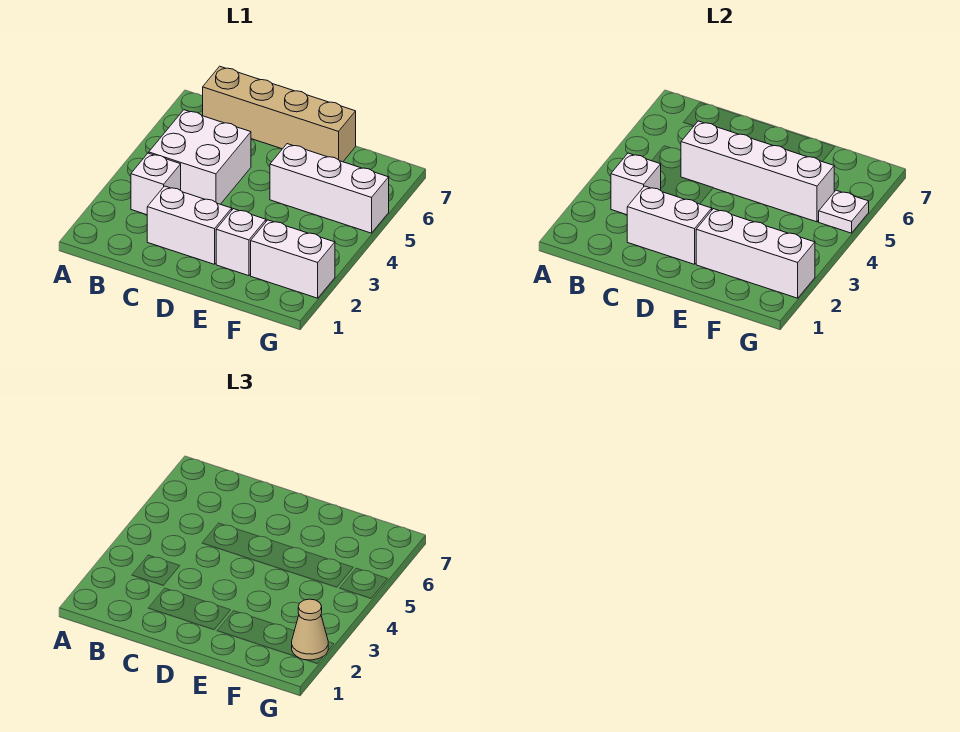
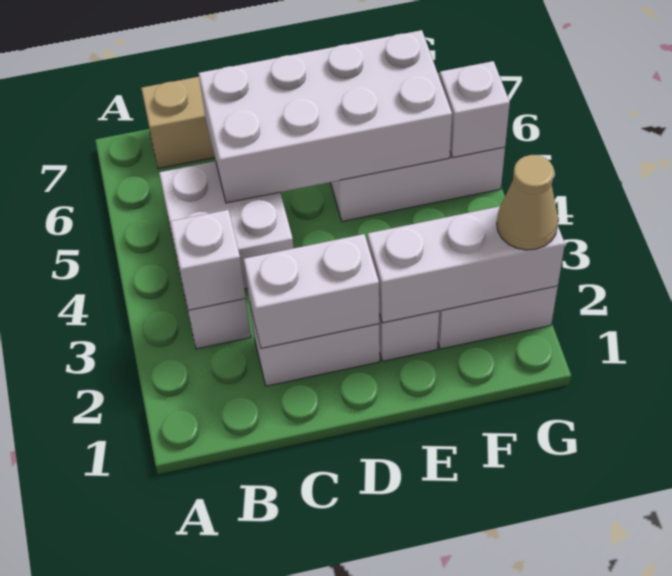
white 1x4 brick [681,121,834,222] -> white 2x4 brick [199,30,452,203]
white 1x1 plate [819,190,869,233] -> white 1x1 brick [440,61,510,158]

